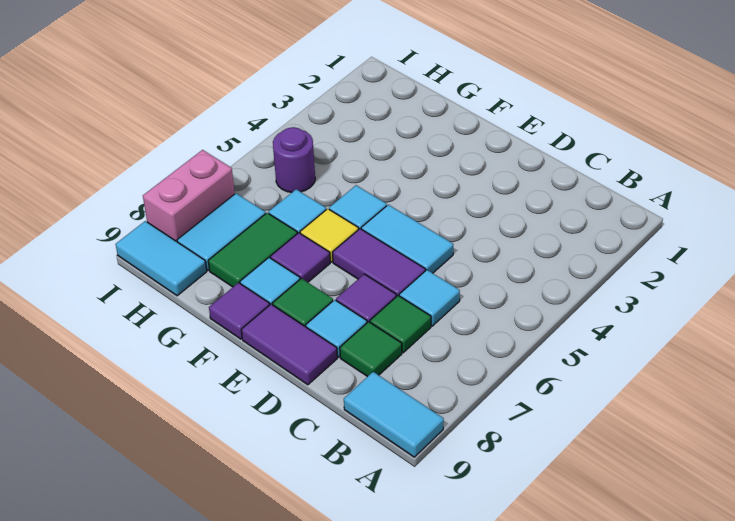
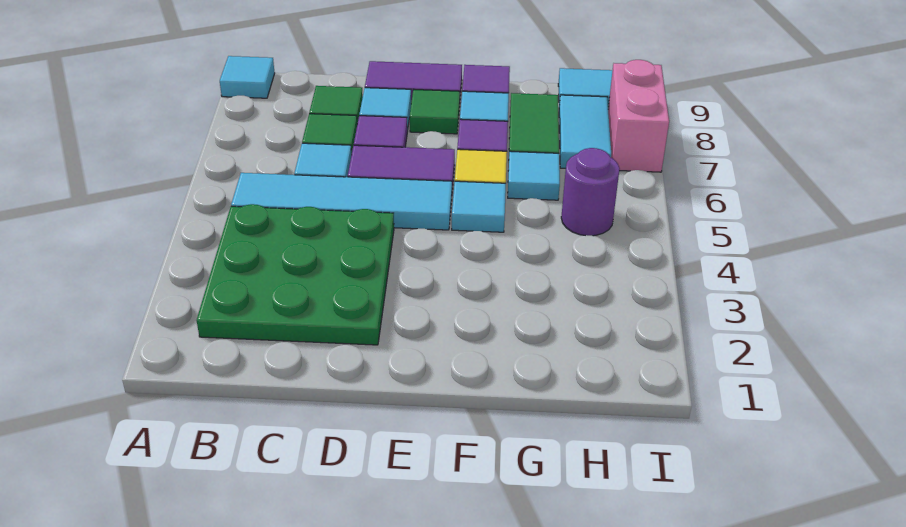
cyan 1x2 tile [344,372,444,457] -> cyan 1x1 tile [220,56,275,98]
none -> green 3x3 plate [197,204,394,345]
cyan 1x2 tile [361,205,453,273] -> cyan 1x4 tile [231,173,452,230]

